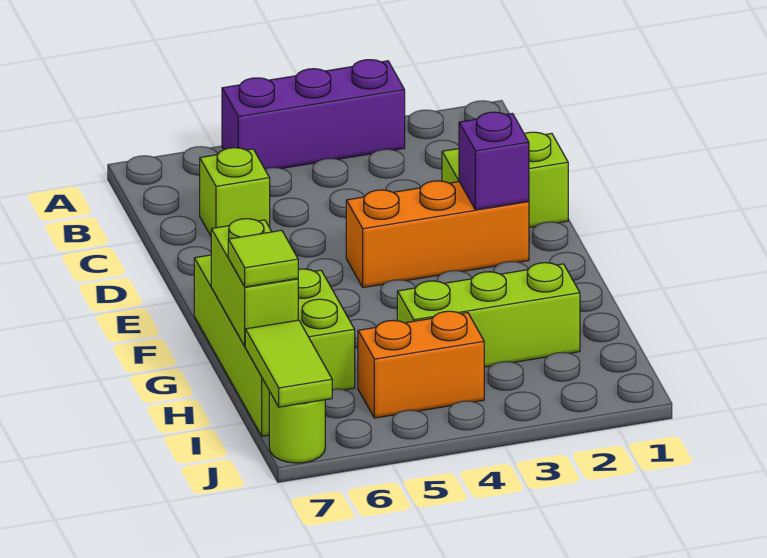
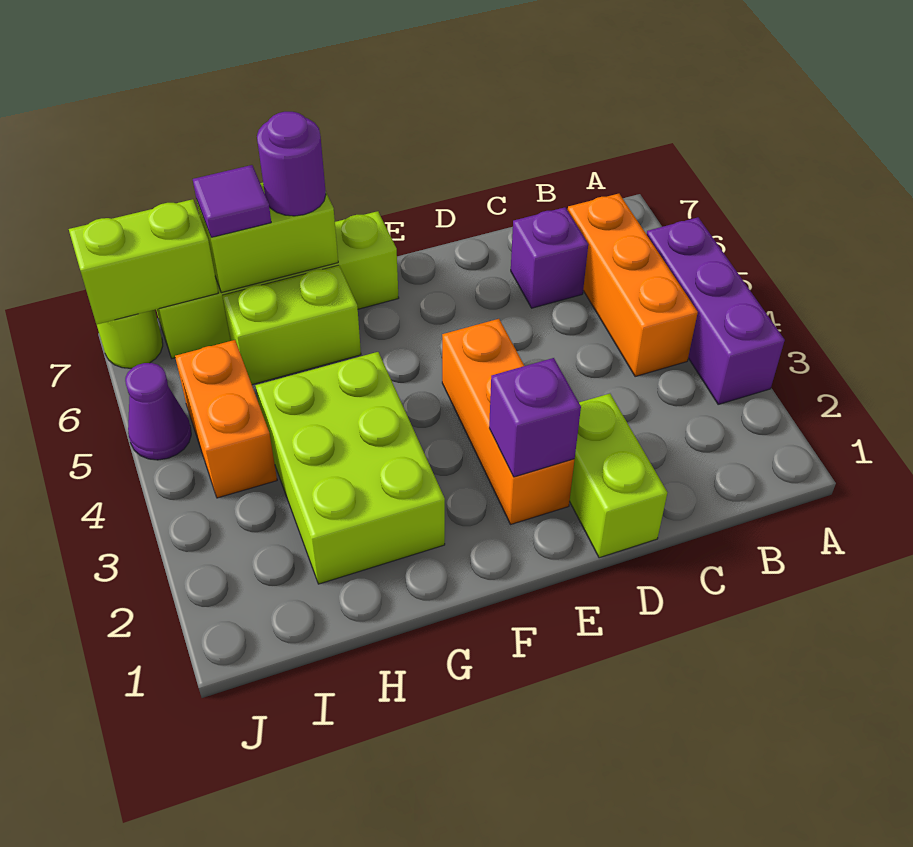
none -> orange 1x3 brick [568,194,698,377]
lime 1x1 brick [200,148,270,236] -> purple 1x1 brick [511,207,588,308]
none -> purple 1x1 round brick [257,112,326,216]
lime 1x3 brick [397,263,580,367] -> lime 2x3 brick [255,352,445,584]
lime 1x1 tile [228,230,298,287] -> purple 1x1 tile [193,165,271,238]
lime 1x2 tile [245,320,332,407] -> lime 1x2 brick [69,199,218,325]
none -> purple 1x1 cone [125,363,191,460]

